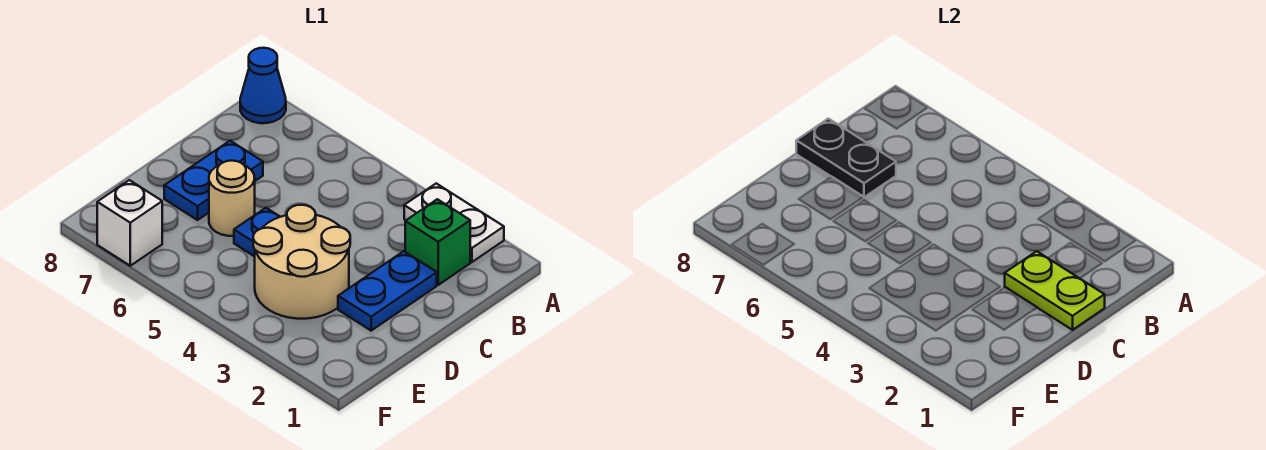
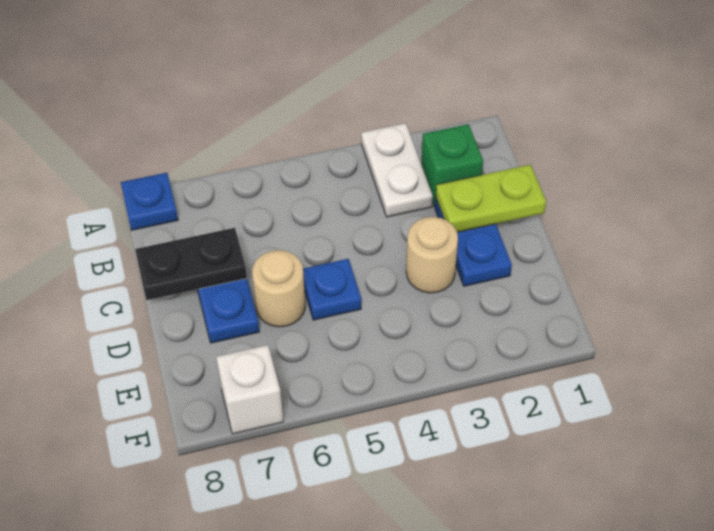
white 1x2 plate [404,183,504,262] -> white 1x2 plate turned to [361,123,433,217]
blue 1x1 cone [240,48,286,123] -> blue 1x1 plate [121,173,178,230]
tan 2x2 round brick [253,205,350,319] -> tan 1x1 round brick [406,217,458,293]

